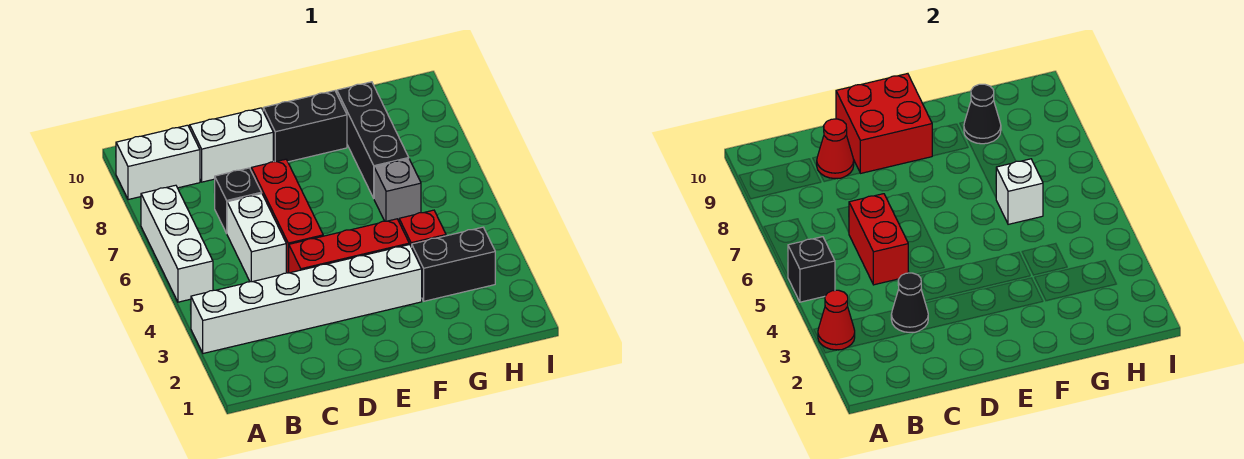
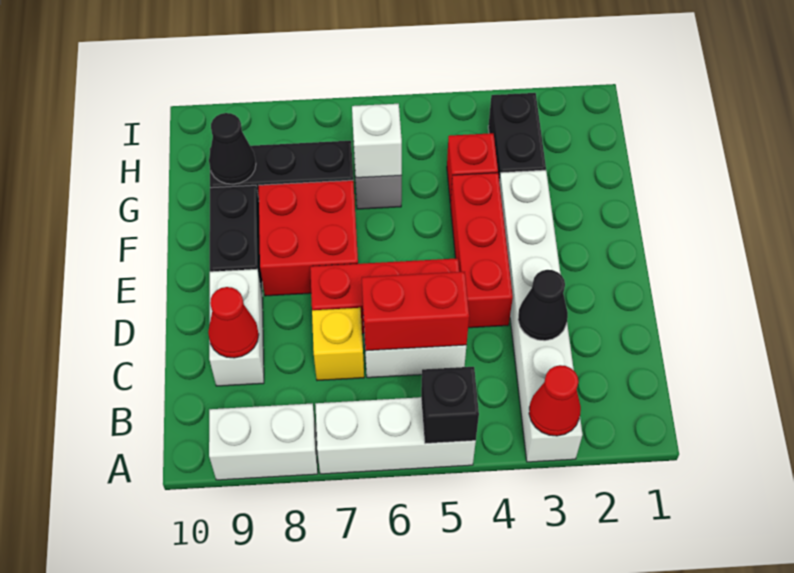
white 1x2 brick [116,125,200,200] -> white 1x2 brick turned to [209,403,318,480]
black 1x1 brick [214,168,262,233] -> yellow 1x1 brick [312,308,364,381]
red 2x2 brick [836,74,932,173] -> red 2x2 brick moved to [259,180,358,296]

